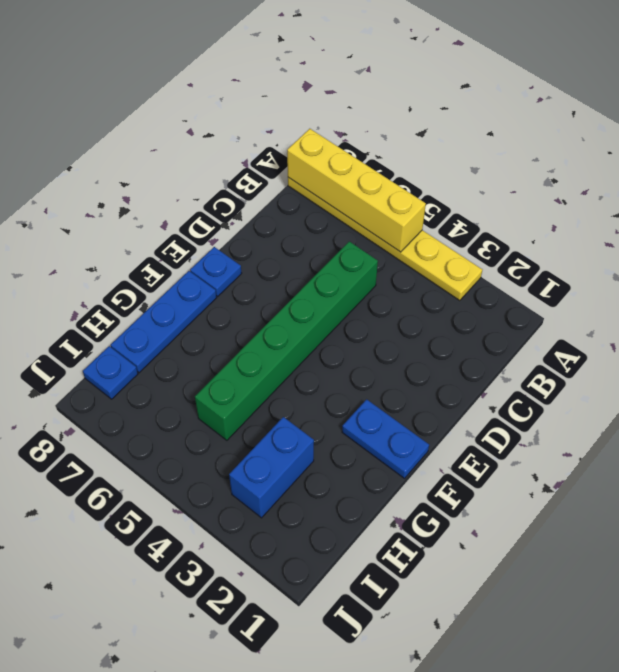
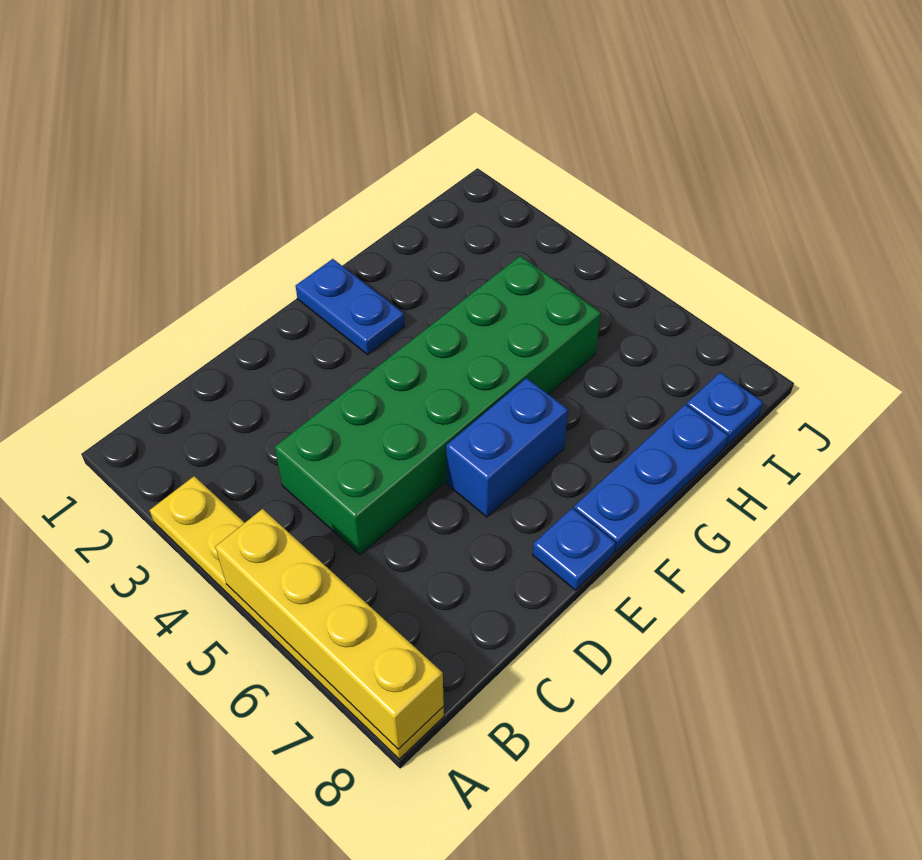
green 1x6 brick [195,241,378,440] -> green 2x6 brick [275,256,601,555]
blue 1x2 brick [229,417,314,518] -> blue 1x2 brick moved to [446,378,568,517]

